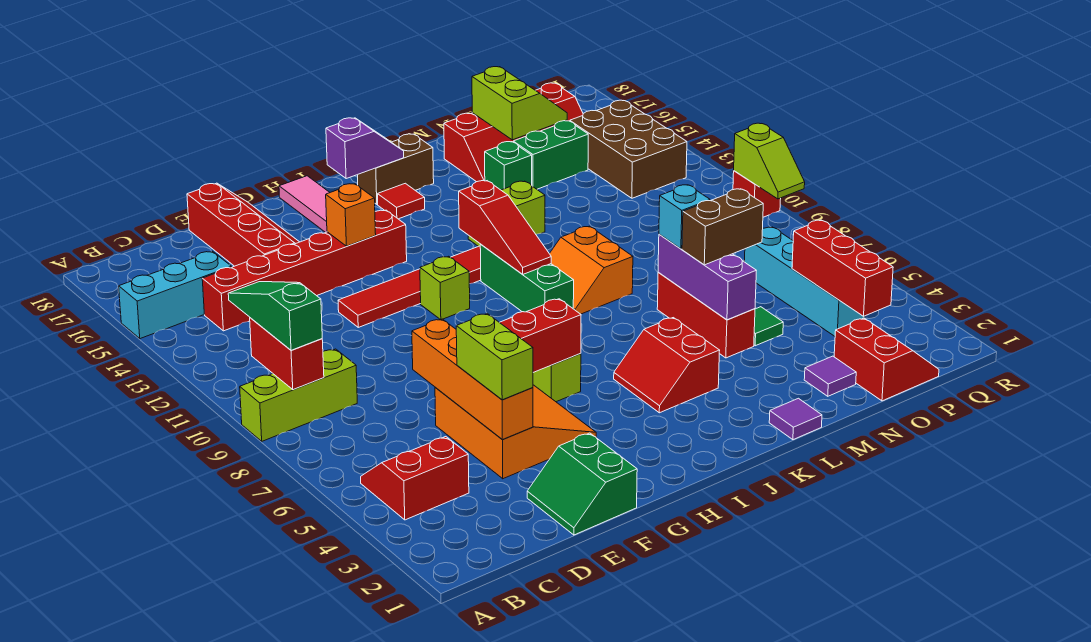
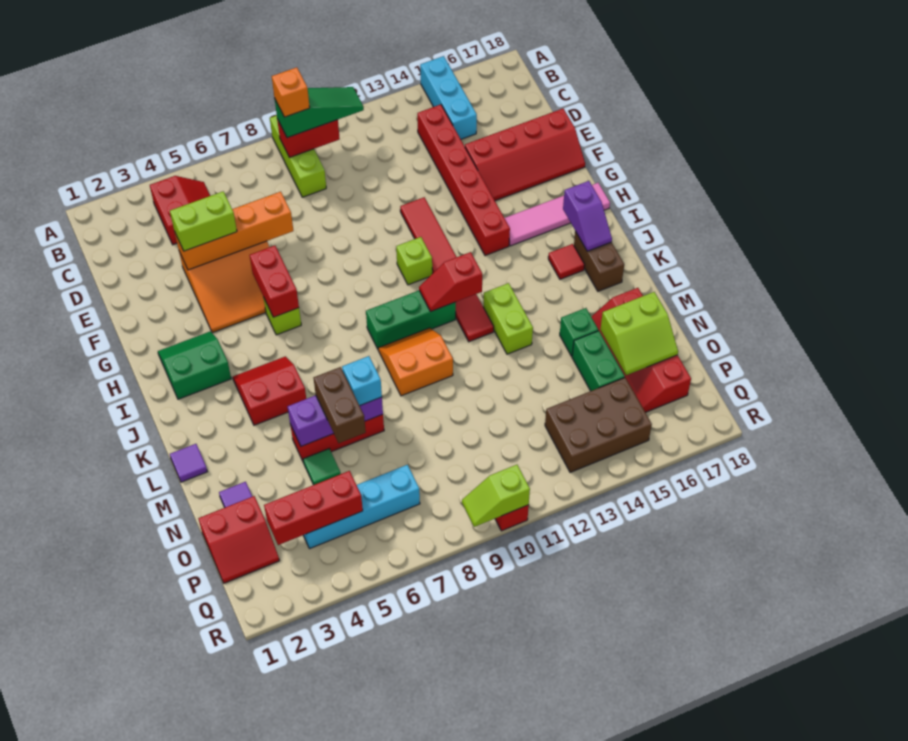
green 2x2 slope [527,433,637,535] -> green 2x2 slope moved to [158,331,231,399]
orange 1x1 brick [326,184,376,246] -> orange 1x1 brick moved to [272,67,310,117]
red 1x3 slope [459,181,551,274] -> red 1x2 slope [419,252,482,312]

